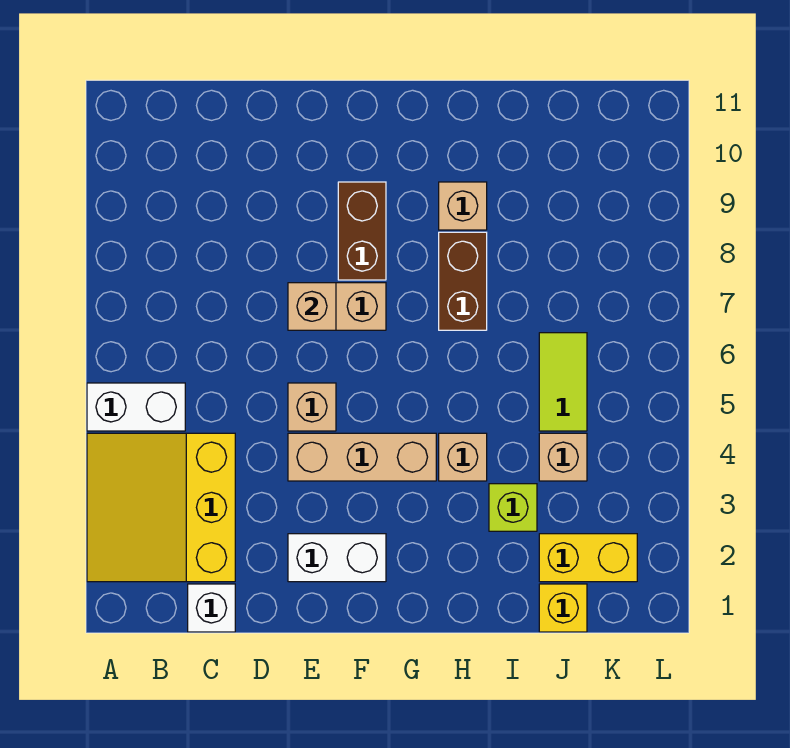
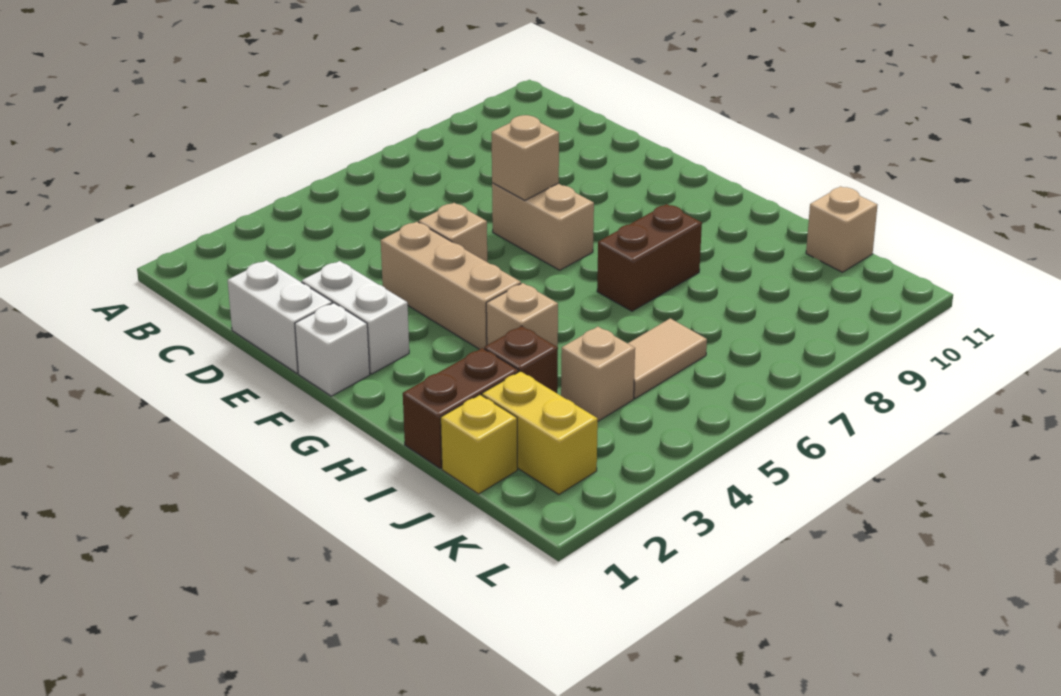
yellow 3x3 slope [87,433,235,582] -> none
white 1x2 brick [87,383,185,431] -> white 1x2 brick moved to [228,260,332,373]
white 1x1 brick [188,584,235,632] -> white 1x1 brick moved to [295,303,370,396]
brown 1x2 brick [338,182,386,280] -> brown 1x2 brick moved to [403,348,519,468]
tan 1x1 brick [439,182,487,230] -> tan 1x1 brick moved to [806,186,877,272]
lime 1x1 brick [489,484,537,531] -> brown 1x1 brick [484,326,558,393]
lime 1x2 tile [539,333,587,431] -> tan 1x2 tile [628,318,707,398]

